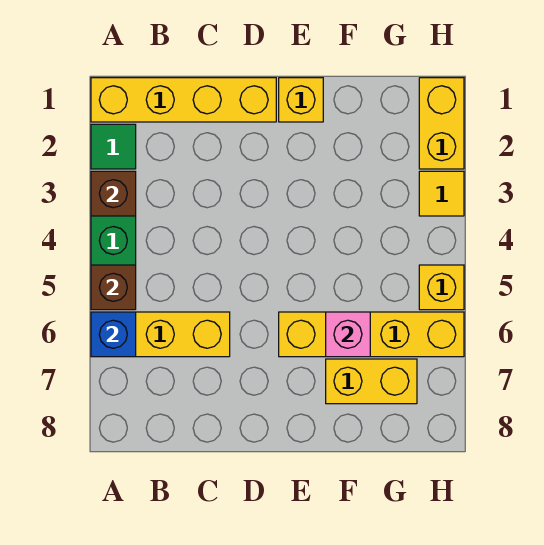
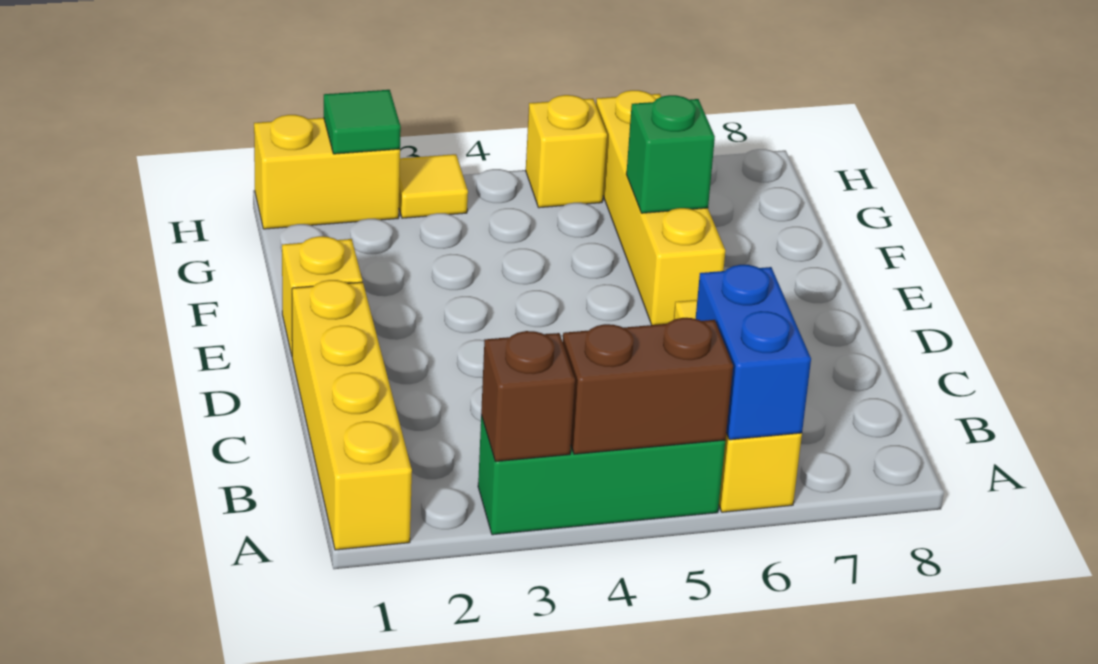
green 1x1 tile [91,124,136,169] -> green 1x1 tile moved to [324,90,401,154]
brown 1x1 brick [91,265,136,310] -> brown 1x2 brick [563,318,733,454]
blue 1x1 brick [91,312,136,357] -> blue 1x2 brick [696,265,811,440]
pink 1x1 brick [326,312,370,357] -> green 1x1 brick [626,95,715,213]
yellow 1x2 brick [326,359,417,404] -> none

